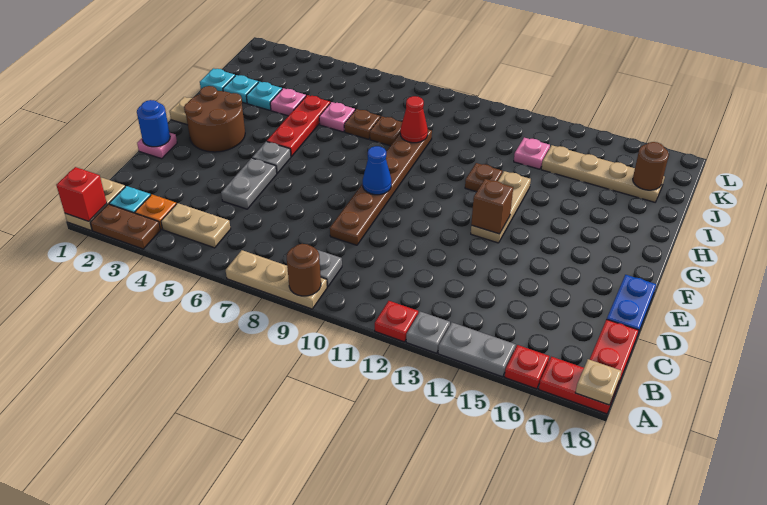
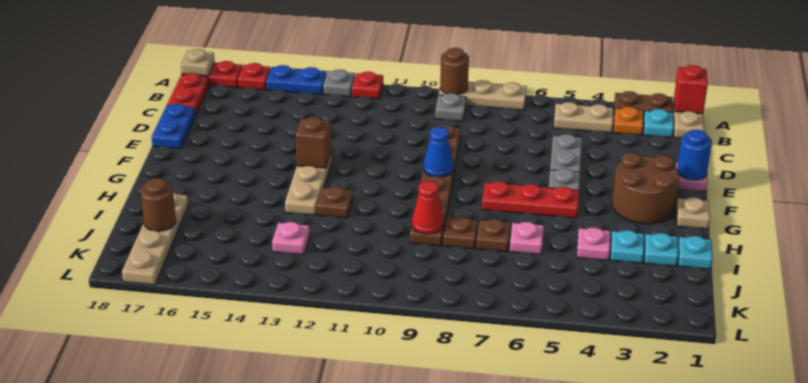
grey 1x2 plate [438,323,516,377] -> blue 1x2 plate [266,65,327,95]
red 1x3 plate [267,95,330,157] -> red 1x3 plate turned to [482,181,579,218]
tan 1x4 plate [541,145,665,202] -> tan 1x4 plate turned to [122,193,188,285]

